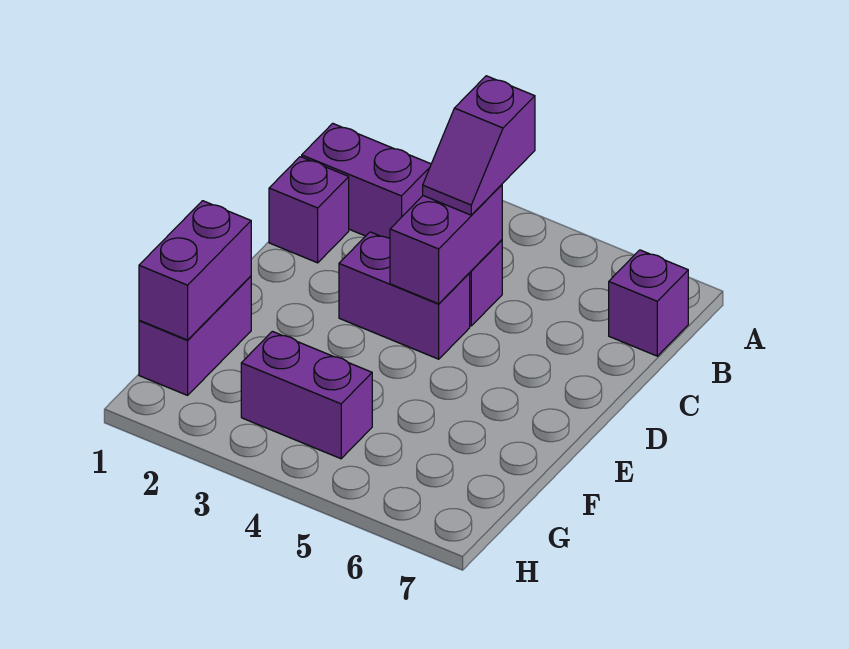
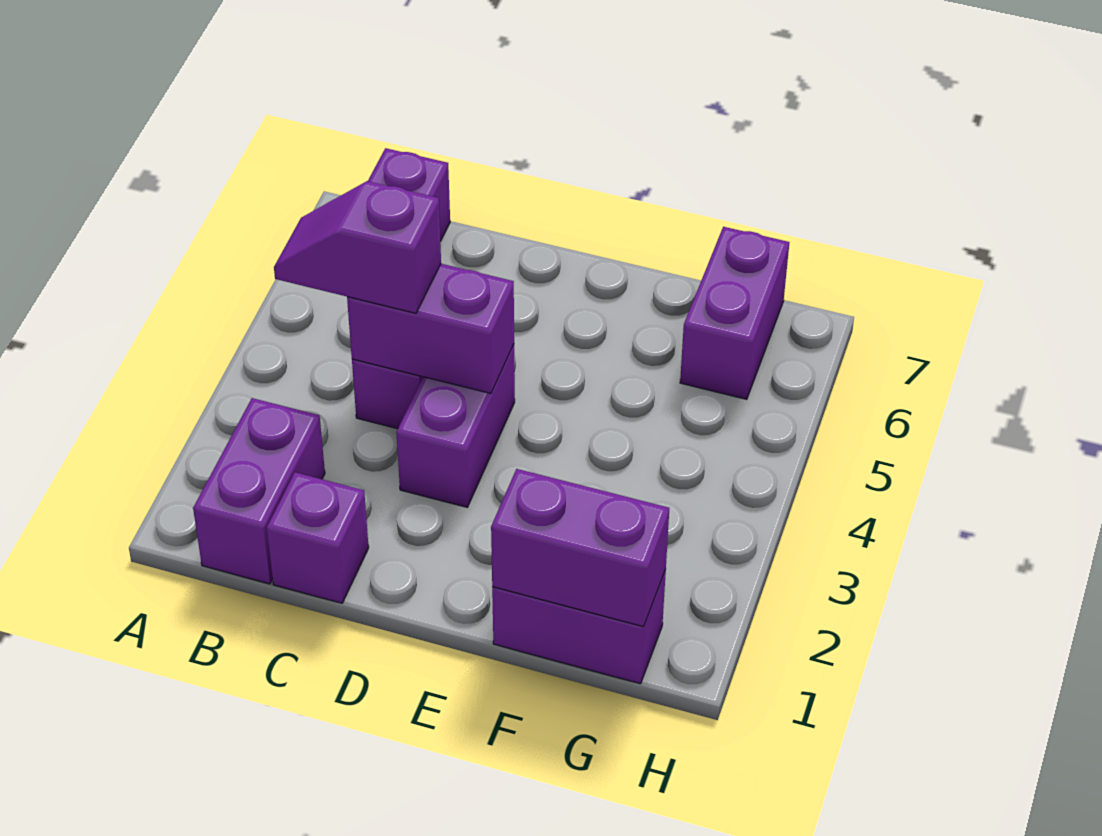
purple 1x2 slope [423,76,535,215] -> purple 1x2 slope turned to [274,181,441,313]
purple 1x2 brick [241,331,372,459] -> purple 1x2 brick moved to [680,227,789,399]

